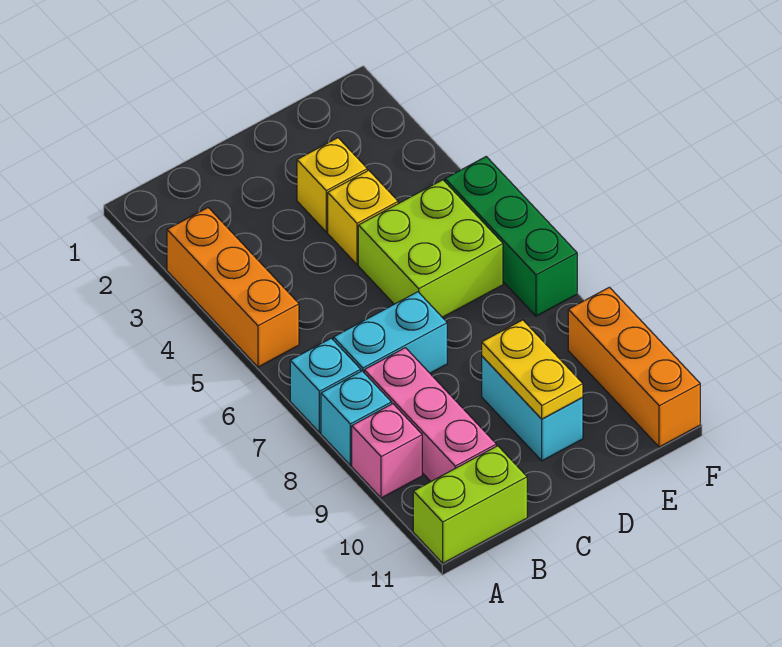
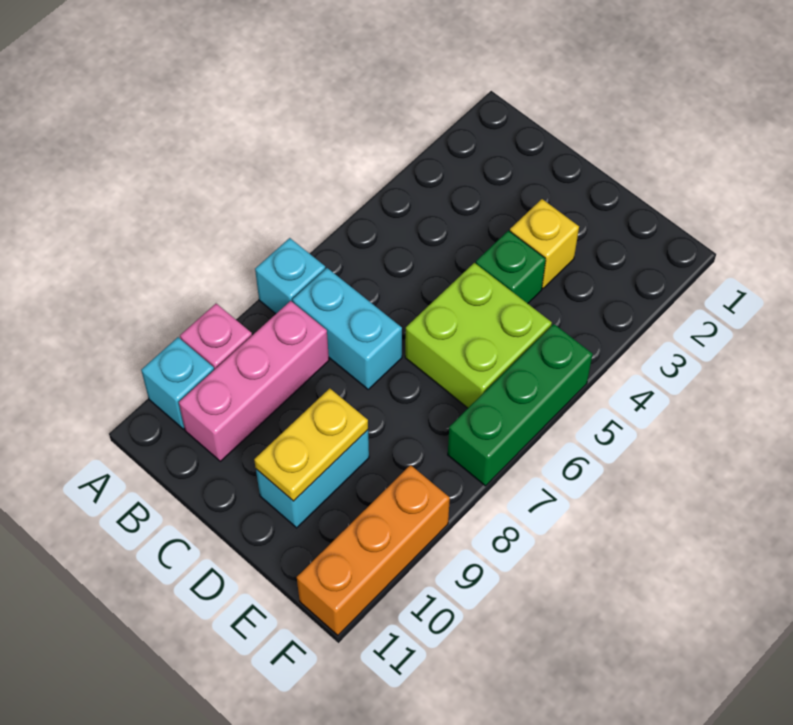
orange 1x3 brick [167,208,299,367] -> none
cyan 1x1 brick [321,371,392,465] -> cyan 1x1 brick moved to [141,337,214,429]
lime 1x2 brick [413,446,527,563] -> none
yellow 1x1 brick [328,170,398,265] -> green 1x1 brick [476,231,546,304]

